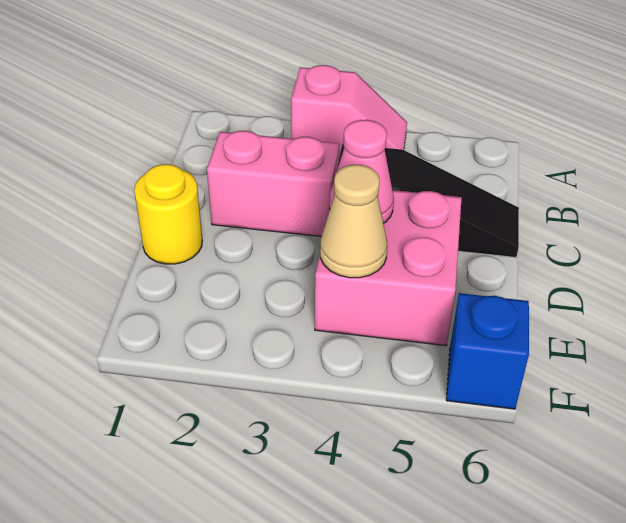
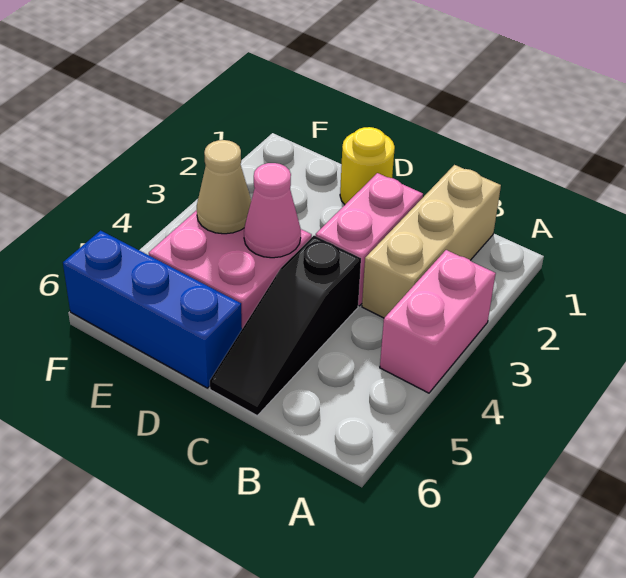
pink 1x2 slope [291,65,407,156] -> pink 1x2 brick [380,250,496,393]
none -> tan 1x3 brick [362,165,501,318]
blue 1x1 brick [446,293,529,409] -> blue 1x3 brick [63,231,242,388]

